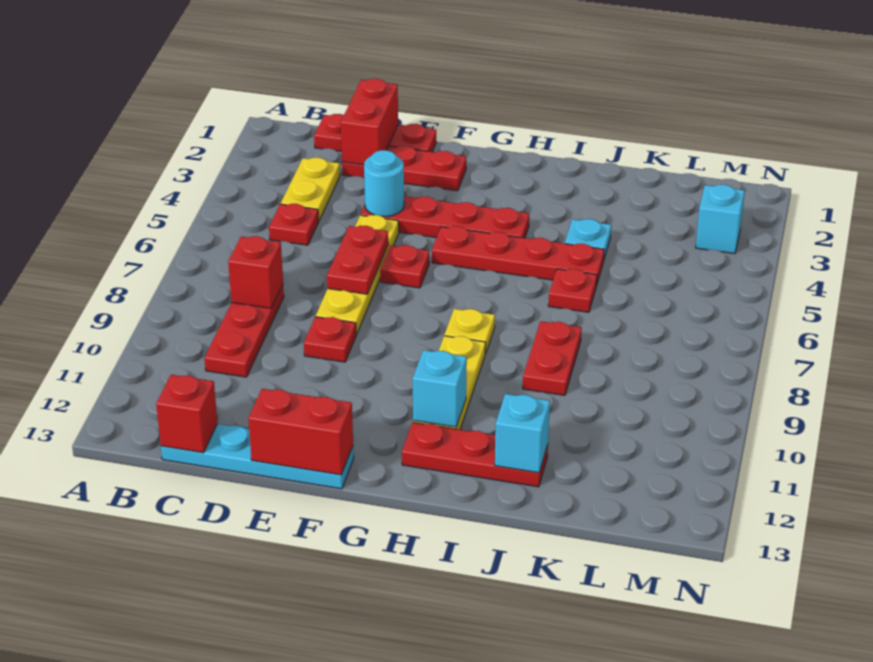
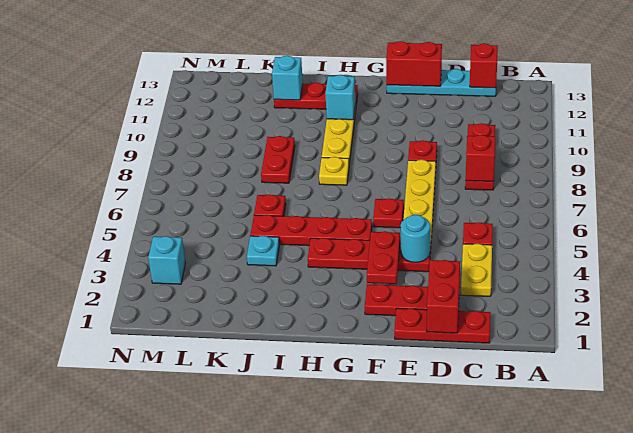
red 1x2 plate [327,226,388,294] -> red 1x2 plate moved to [367,231,400,284]

